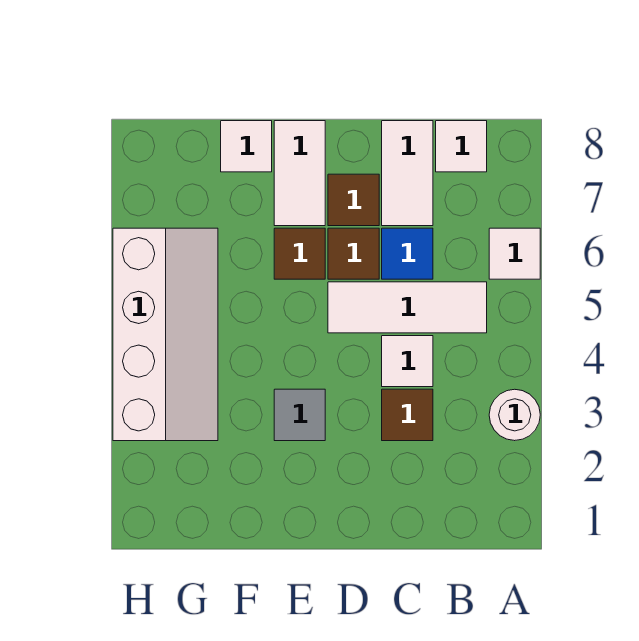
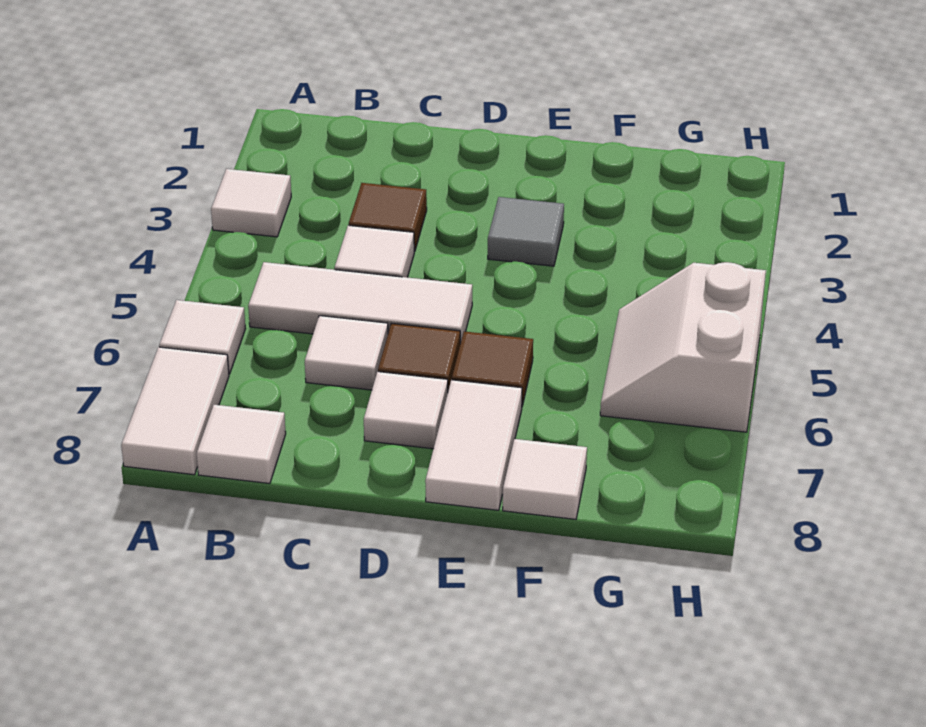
white 1x1 round brick [489,389,540,441] -> white 1x1 tile [211,169,291,237]
blue 1x1 tile [382,228,433,279] -> white 1x1 tile [305,316,388,390]
white 1x2 tile [382,121,433,226] -> white 1x2 tile moved to [121,347,229,475]
brown 1x1 tile [328,174,379,226] -> white 1x1 tile [364,372,448,449]
white 2x4 slope [113,228,218,441] -> white 2x2 slope [600,262,766,432]

